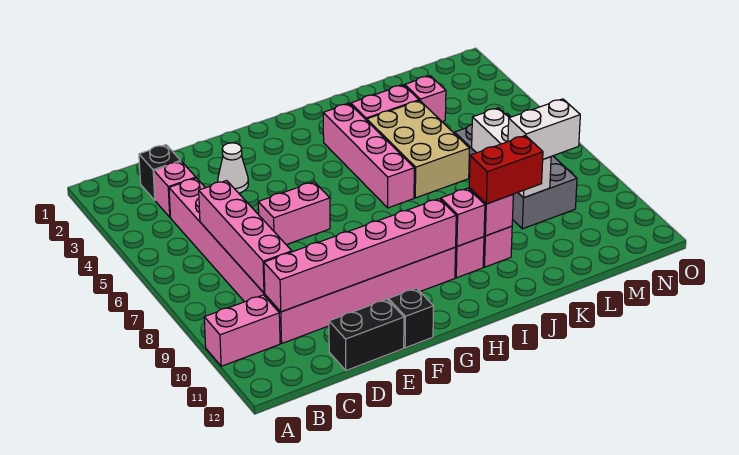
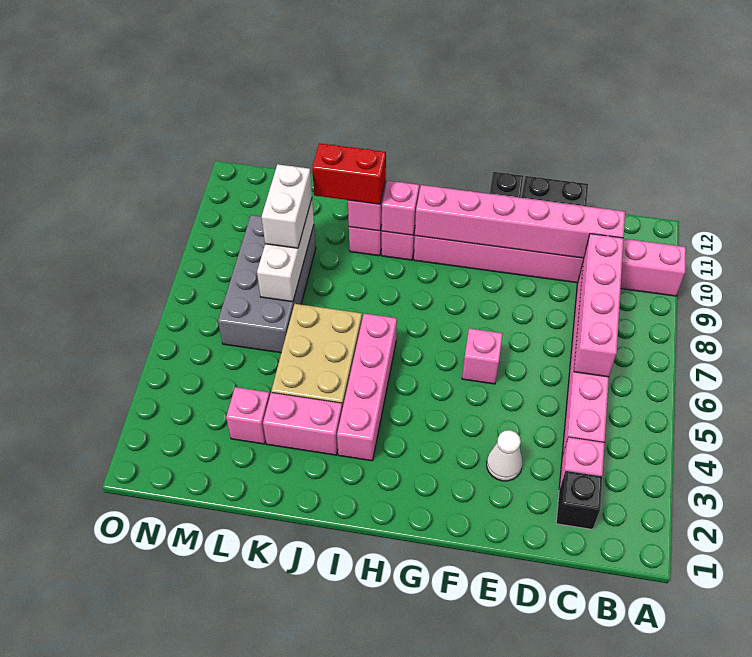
pink 1x2 brick [258,182,330,245] -> pink 1x1 brick [462,328,503,384]
white 1x2 brick [508,99,580,159] -> white 1x2 brick turned to [261,164,312,248]

